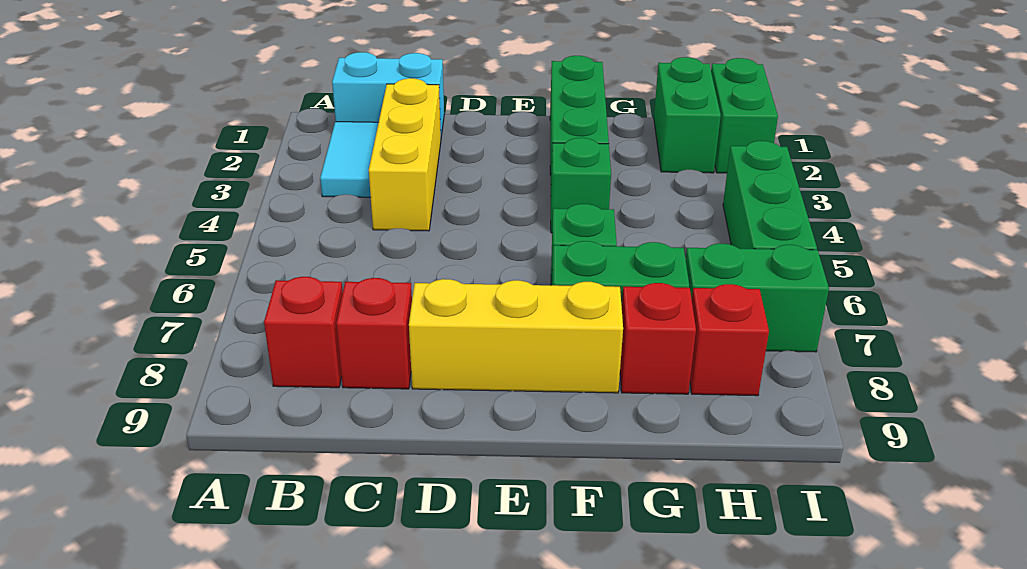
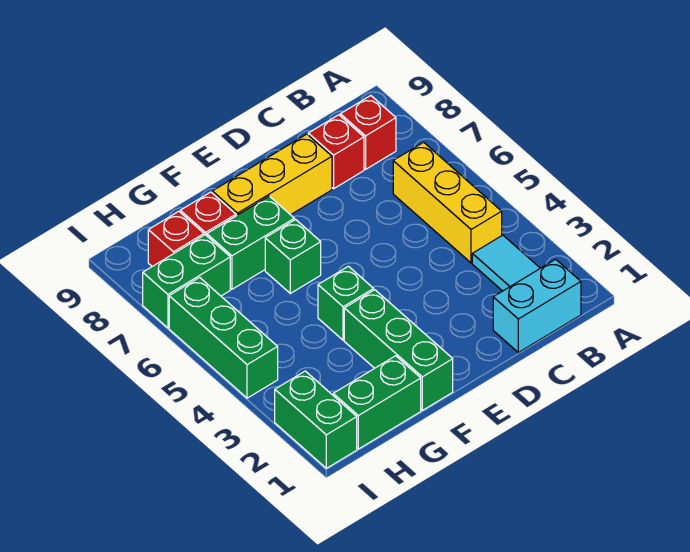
yellow 1x3 brick [369,78,441,231] -> yellow 1x3 brick moved to [393,142,502,263]
green 1x2 brick [654,57,721,173] -> green 1x2 brick turned to [333,356,421,449]

